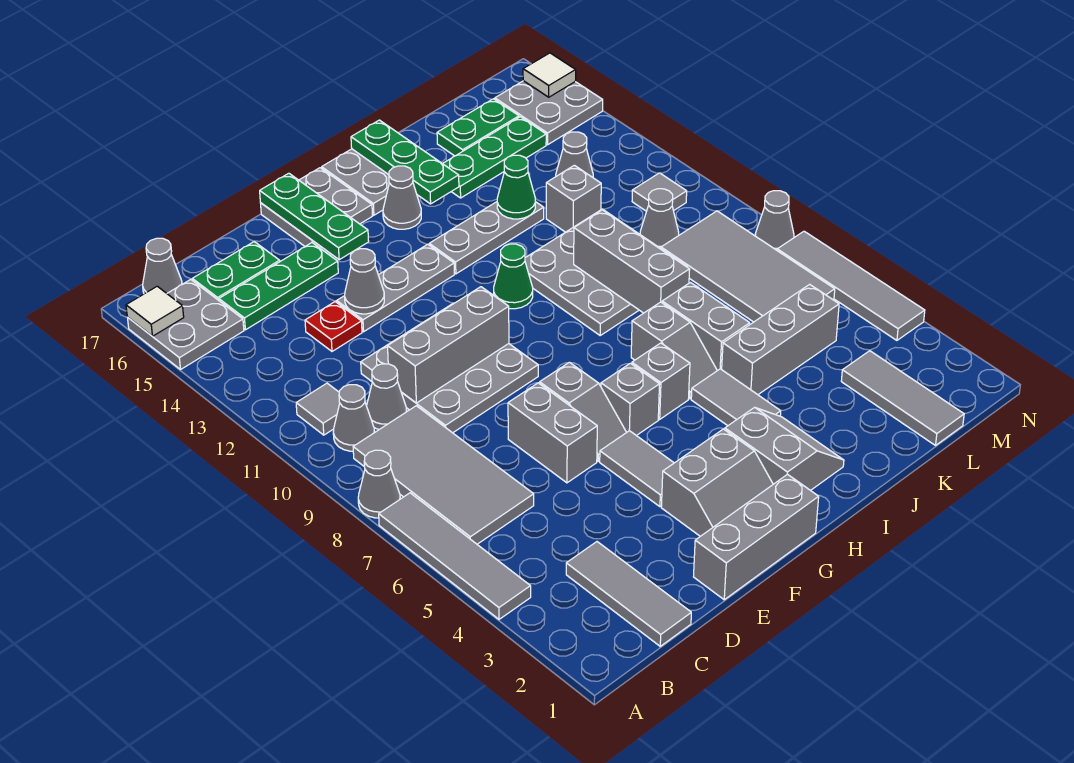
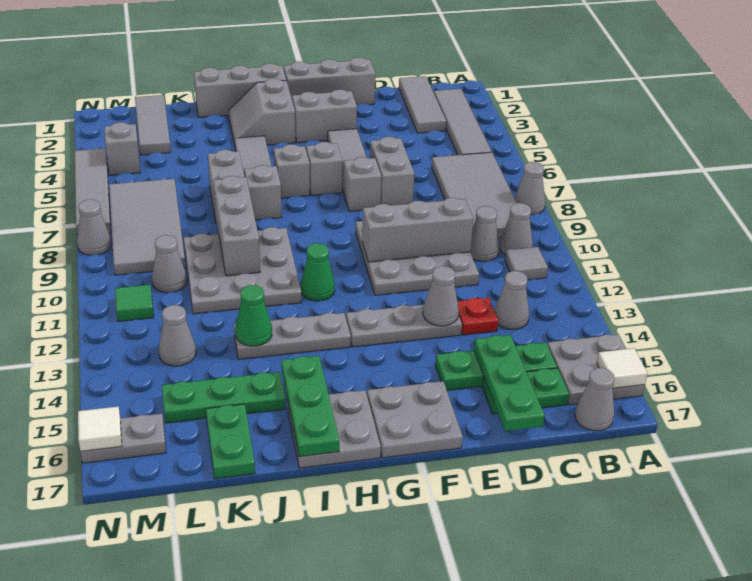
grey 1x4 tile [379,493,531,619] -> grey 1x4 tile moved to [434,89,492,155]
green 1x3 plate [260,173,369,260] -> green 1x3 plate moved to [474,335,545,431]
grey 1x1 cone [383,166,421,229] -> grey 1x1 cone moved to [494,271,529,329]
grey 1x3 brick [722,284,839,395] -> grey 1x3 brick moved to [194,64,286,117]
grey 1x1 brick [546,165,601,232] -> grey 1x1 brick moved to [104,122,141,175]
green 1x2 plate [437,99,519,156] -> green 1x2 plate turned to [206,404,255,479]
grey 1x1 tile [632,173,687,211] -> green 1x1 tile [115,285,154,321]
grey 2x2 plate [495,81,603,145] -> grey 1x2 plate [81,414,166,463]

